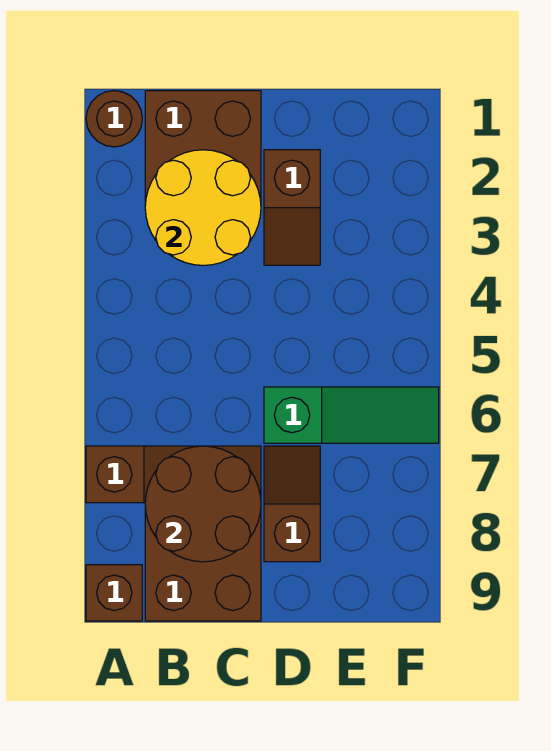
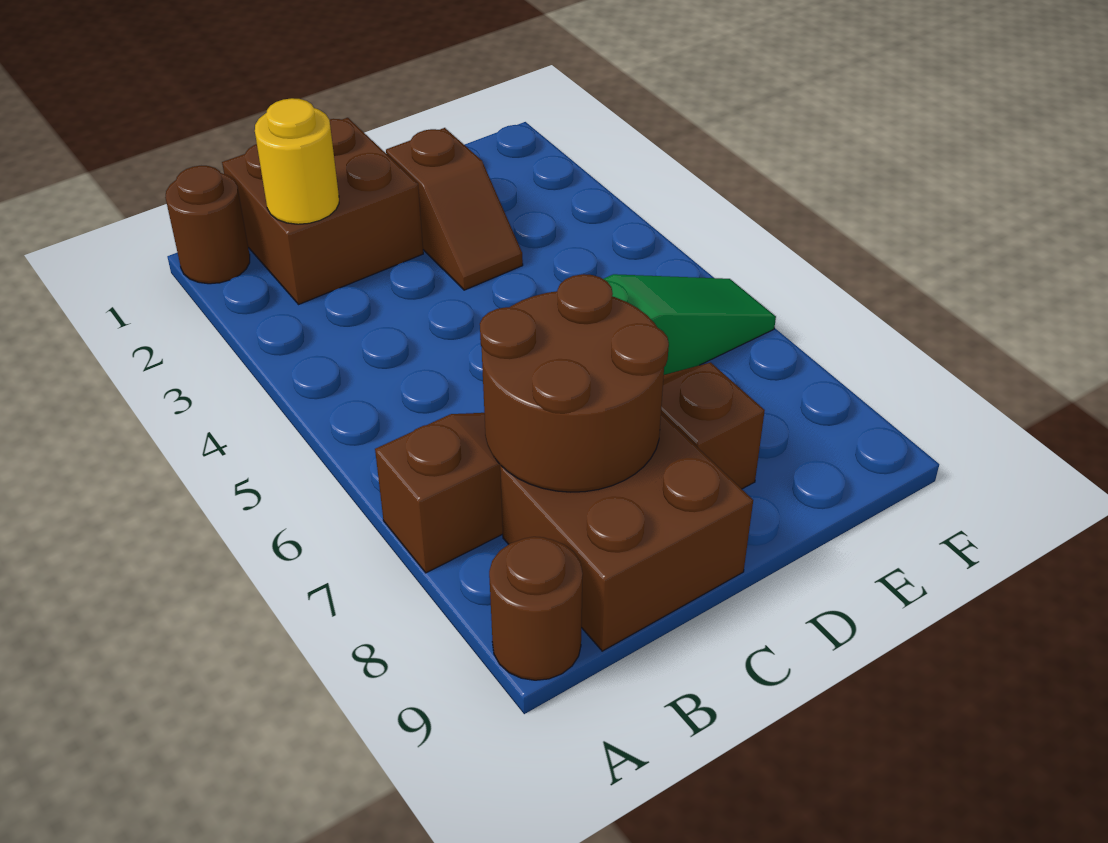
brown 1x1 brick [86,565,142,621] -> brown 1x1 round brick [489,537,583,680]
yellow 2x2 round brick [145,150,261,265] -> yellow 1x1 round brick [255,98,339,224]

